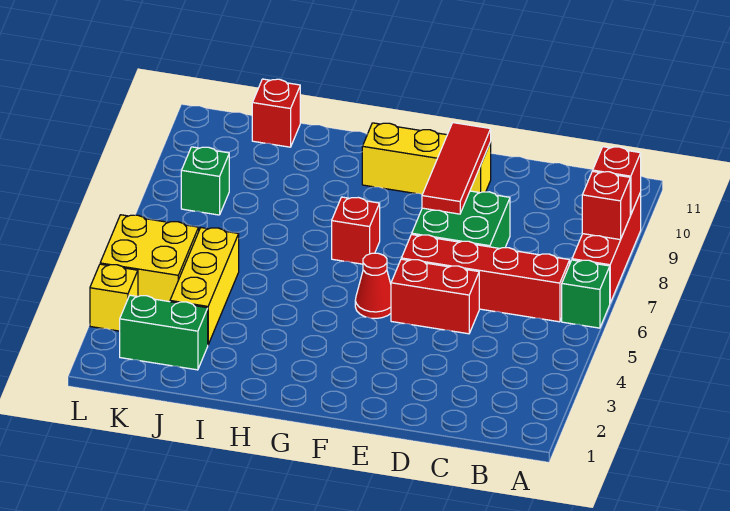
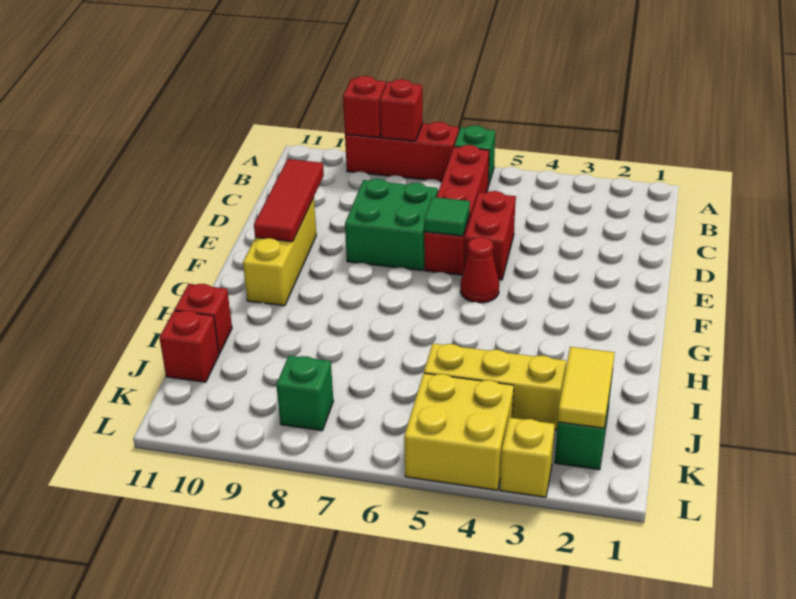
none -> green 1x1 tile [424,197,470,236]
red 1x3 tile [422,123,491,214] -> red 1x3 tile turned to [254,159,324,242]
red 1x1 brick [332,197,380,264] -> red 1x1 brick moved to [175,284,232,354]
none -> yellow 1x2 tile [558,347,614,428]

